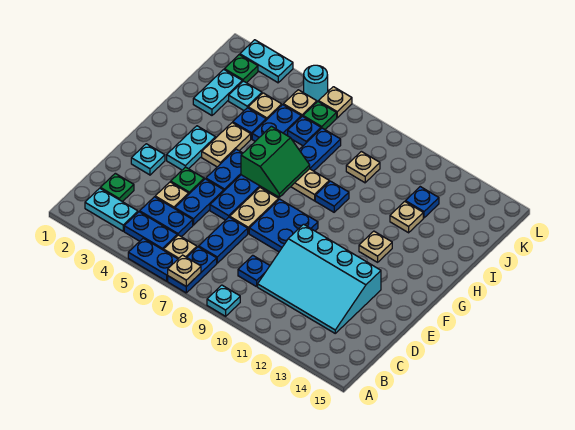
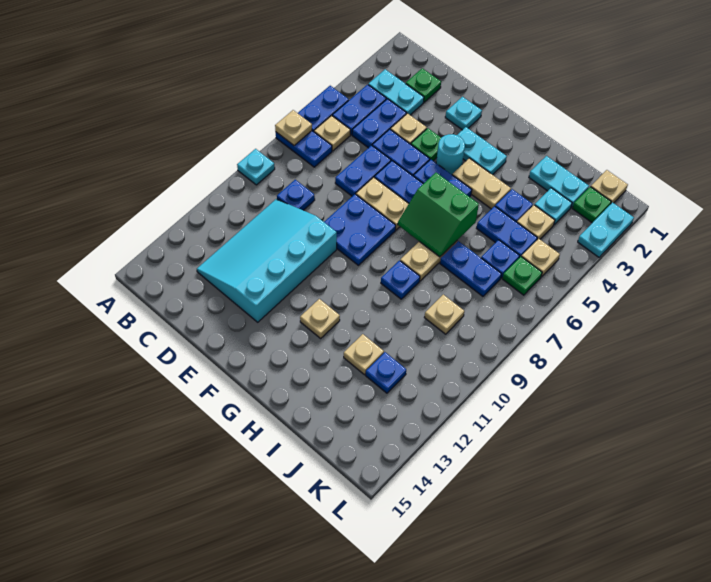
cyan 1x2 plate [85,188,138,231] -> cyan 1x2 plate turned to [368,69,424,115]
blue 1x2 plate [199,217,248,263] -> blue 1x2 plate turned to [335,145,391,196]
cyan 1x1 round brick [304,65,328,102] -> cyan 1x1 round brick moved to [436,134,465,175]
tan 1x1 plate [319,87,352,118] -> tan 1x1 plate moved to [591,170,628,203]

